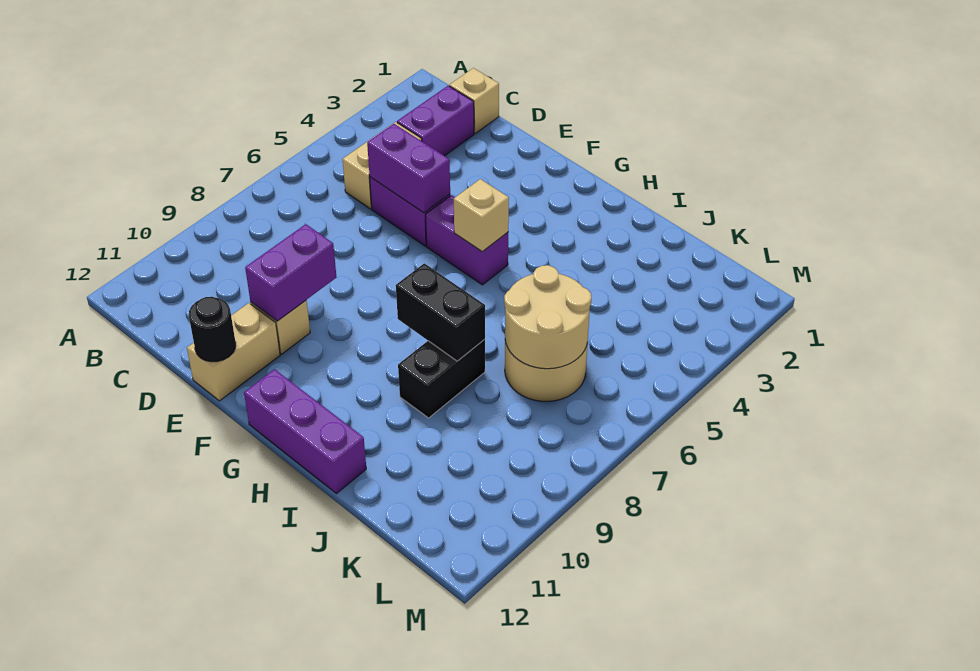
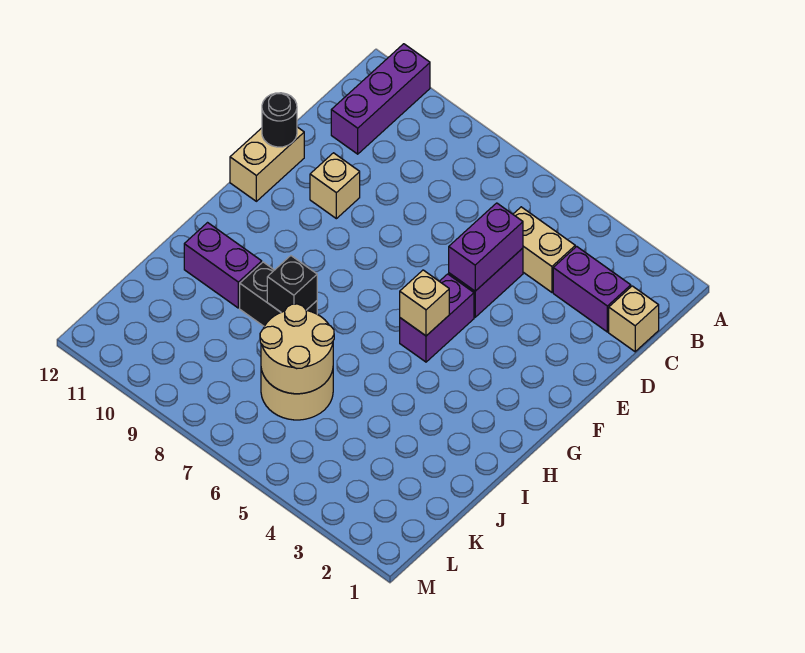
purple 1x2 brick [245,224,337,321] -> purple 1x2 brick moved to [184,223,262,308]
tan 1x2 brick [187,303,280,401] -> tan 1x2 brick turned to [230,127,304,201]
purple 1x3 brick [244,369,366,494] -> purple 1x3 brick moved to [331,44,430,154]
black 1x2 brick [396,263,485,361] -> black 1x1 brick [267,256,317,312]

